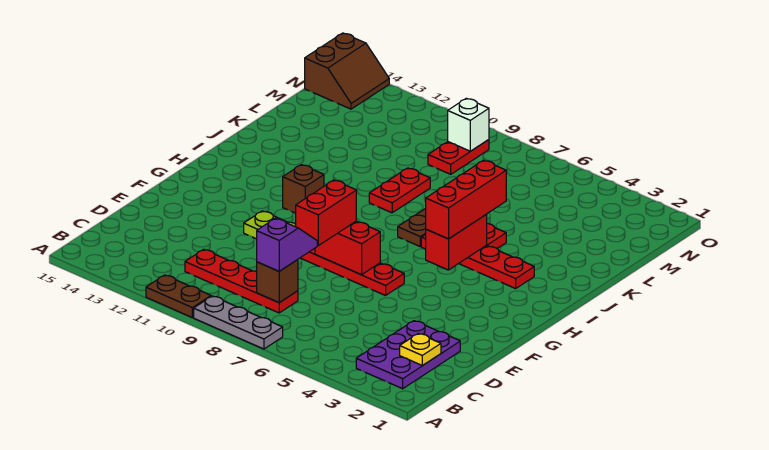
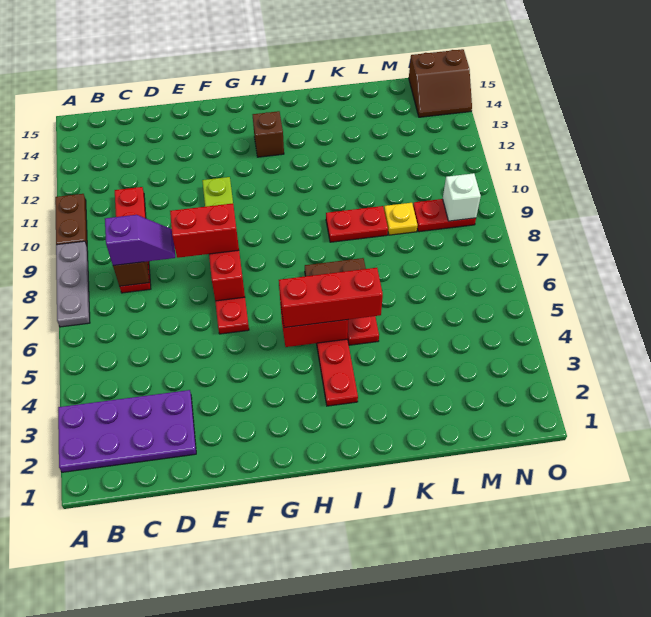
purple 2x3 plate [356,321,460,389] -> purple 2x4 plate [58,390,196,472]
yellow 1x1 plate [400,334,441,366] -> yellow 1x1 plate moved to [384,203,418,235]
brown 1x1 brick [283,165,324,213] -> brown 1x1 brick moved to [253,111,284,157]

